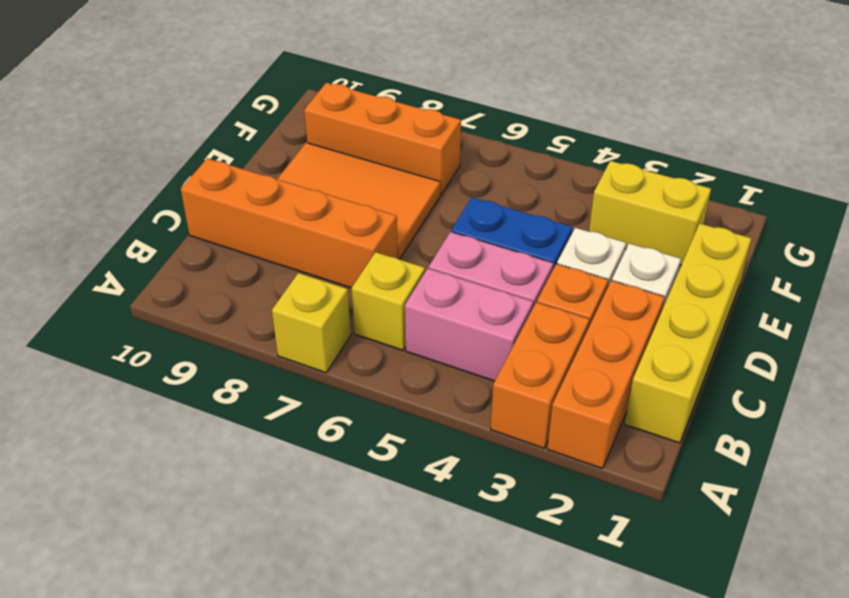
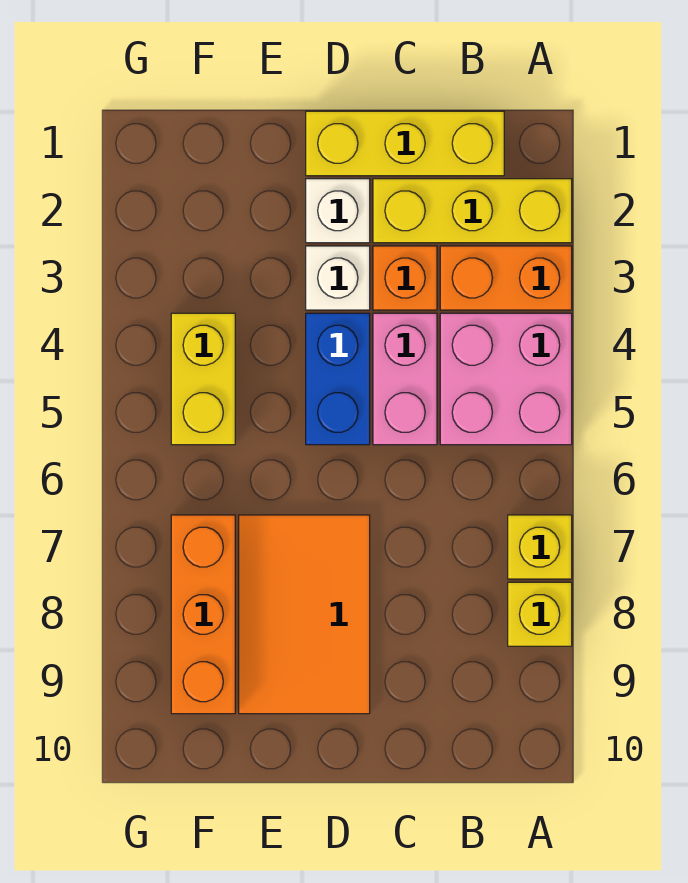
orange 1x3 brick [547,281,665,469] -> yellow 1x3 brick [373,179,572,243]
yellow 1x4 brick [625,223,752,443] -> yellow 1x3 brick [306,111,504,176]
pink 1x2 brick [405,269,533,381] -> pink 2x2 brick [440,313,572,445]
yellow 1x1 brick [352,252,425,350] -> yellow 1x1 brick moved to [508,582,572,646]
orange 1x4 brick [181,158,398,288] -> none
yellow 1x2 brick [589,161,711,265] -> yellow 1x2 brick moved to [171,313,235,445]

